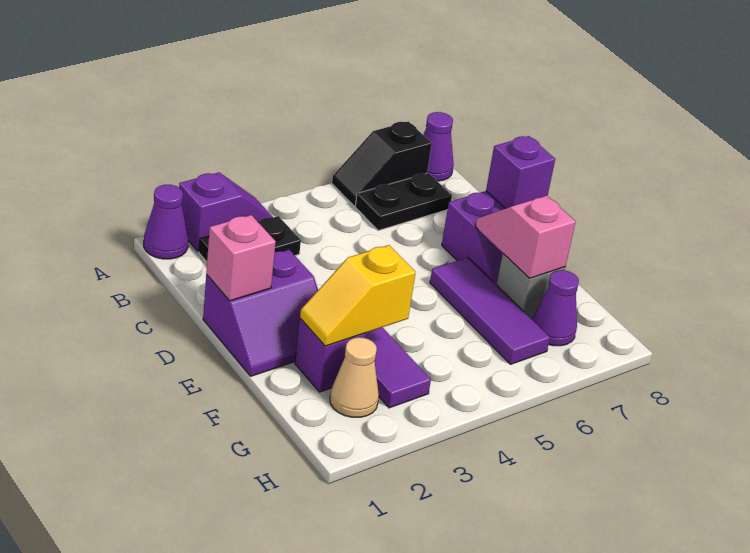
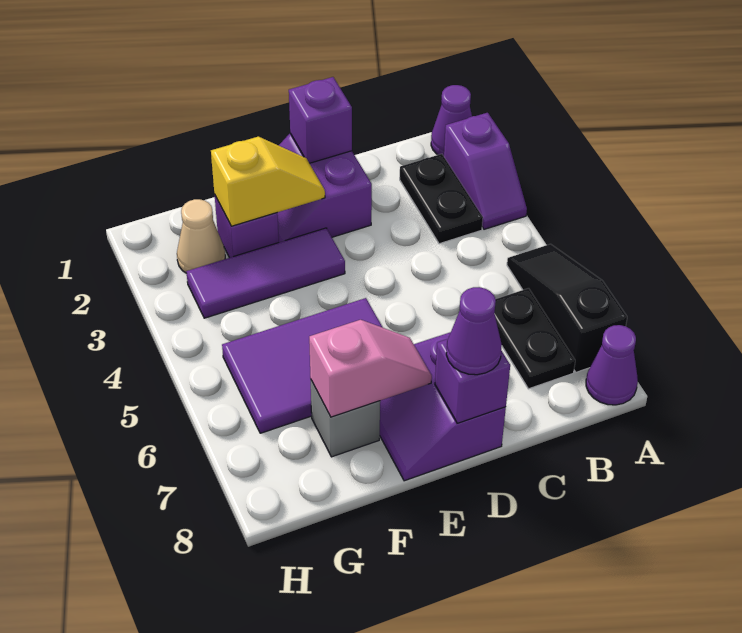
black 1x2 slope [332,122,432,206] -> black 1x3 slope [507,244,627,372]
pink 1x1 brick [206,215,276,301] -> purple 1x1 brick [289,77,352,163]
purple 1x3 tile [430,258,550,364] -> purple 2x3 tile [222,298,382,433]
yellow 1x2 slope [300,245,416,346] -> yellow 1x2 slope turned to [211,137,325,226]
purple 1x1 cone [533,270,579,346] -> purple 1x1 cone moved to [446,287,502,375]

